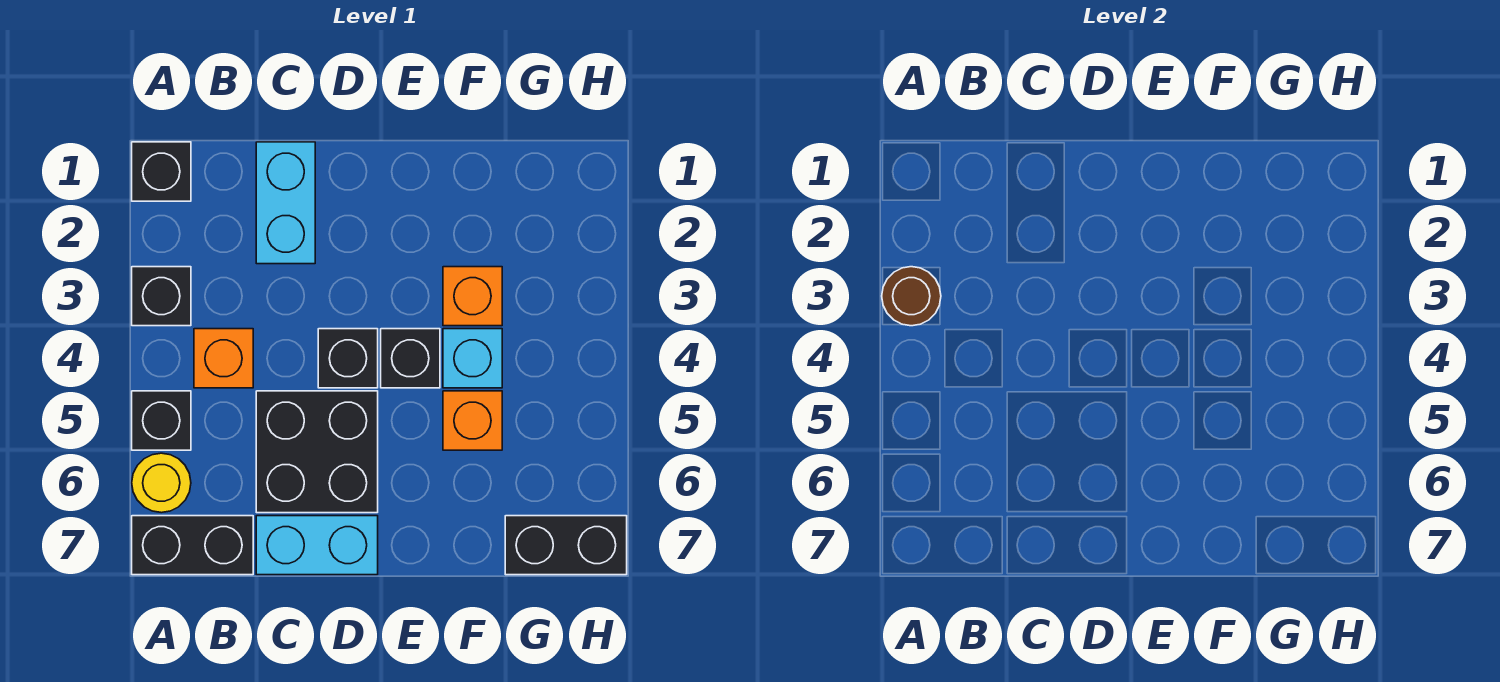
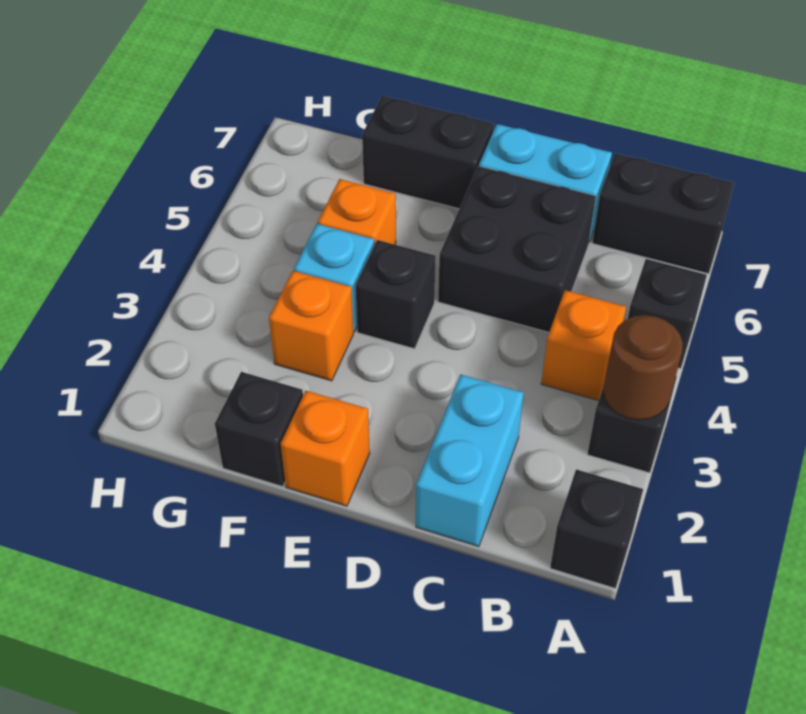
yellow 1x1 round brick [132,453,191,513] -> none
black 1x1 brick [318,329,378,388] -> black 1x1 brick moved to [215,372,303,487]
none -> orange 1x1 brick [281,391,370,506]
black 1x2 brick [505,516,627,575] -> black 1x2 brick moved to [362,96,494,209]

